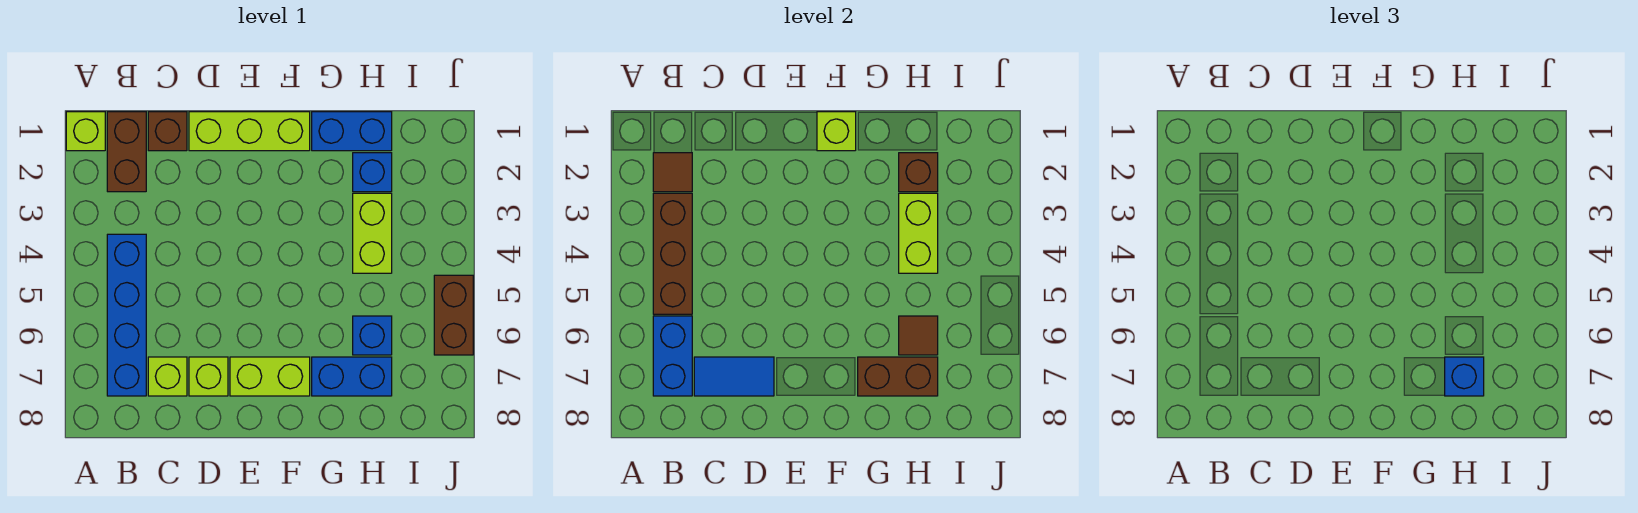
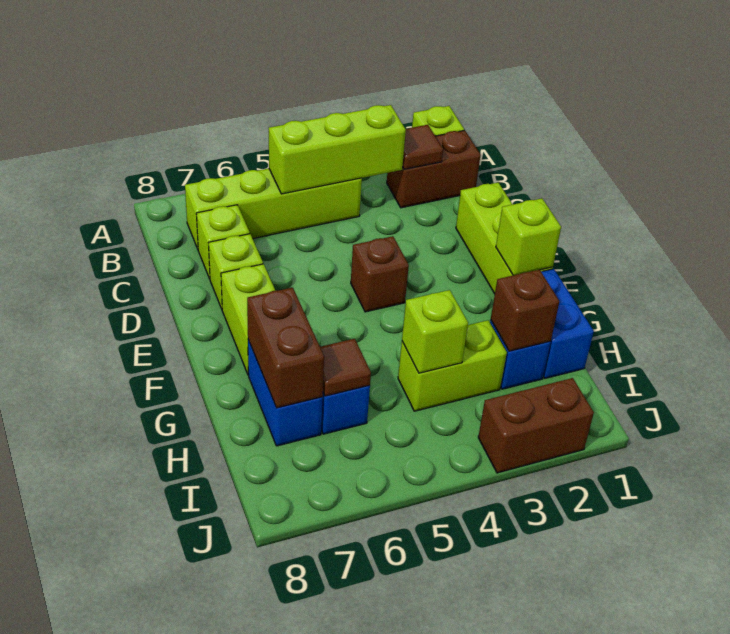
brown 1x3 brick [653,193,692,314] -> lime 1x3 brick [269,105,406,194]
blue 1x4 brick [107,234,146,396] -> lime 1x4 brick [185,168,362,249]
blue 1x2 brick [653,316,692,396] -> none
brown 1x1 brick [148,112,187,151] -> brown 1x1 brick moved to [351,236,409,312]
blue 1x2 tile [694,357,774,396] -> none
lime 1x2 brick [899,193,938,273] -> lime 1x1 brick [402,290,468,373]
blue 1x1 brick [1445,357,1484,396] -> none
brown 1x2 brick [434,275,473,355] -> brown 1x2 brick moved to [478,378,594,473]

